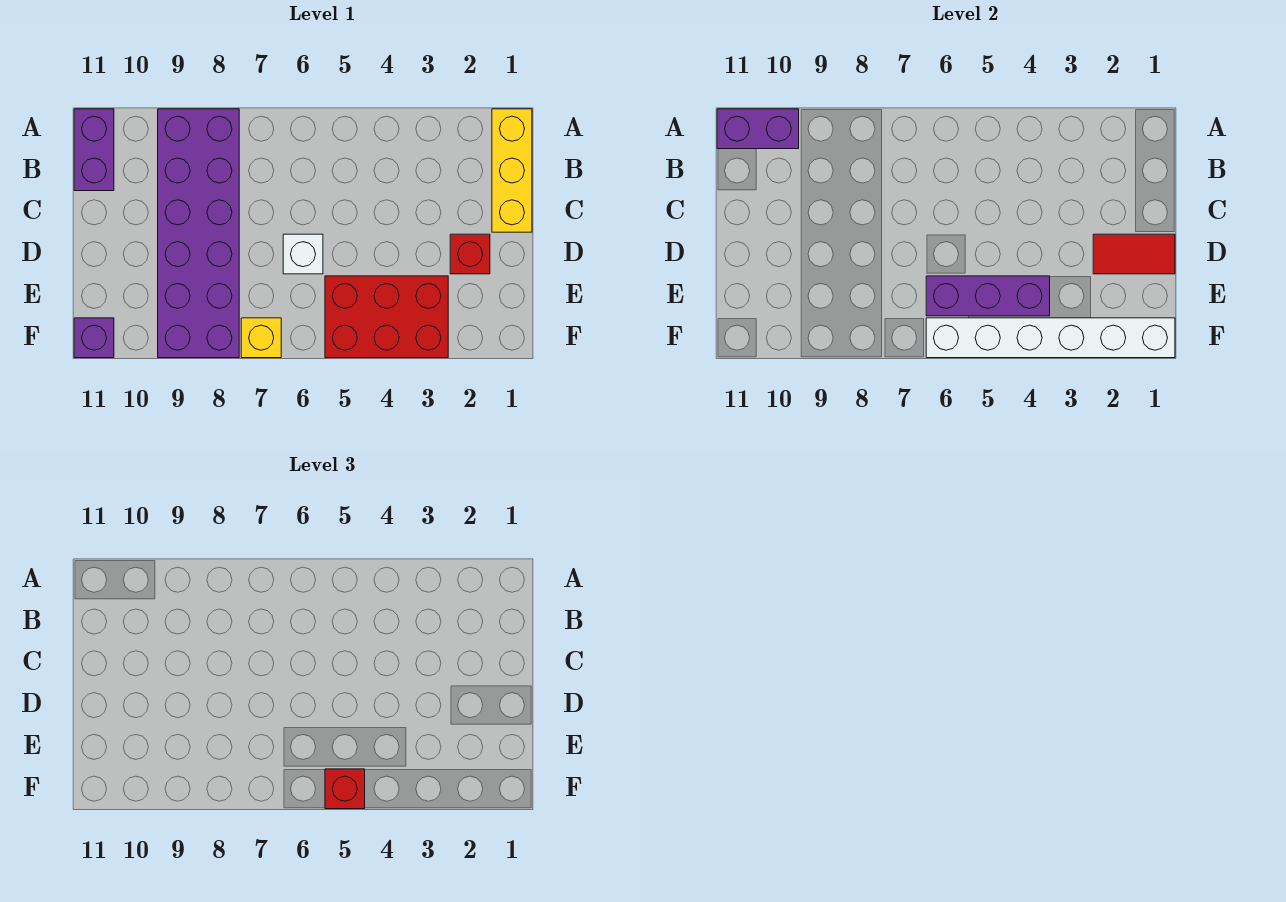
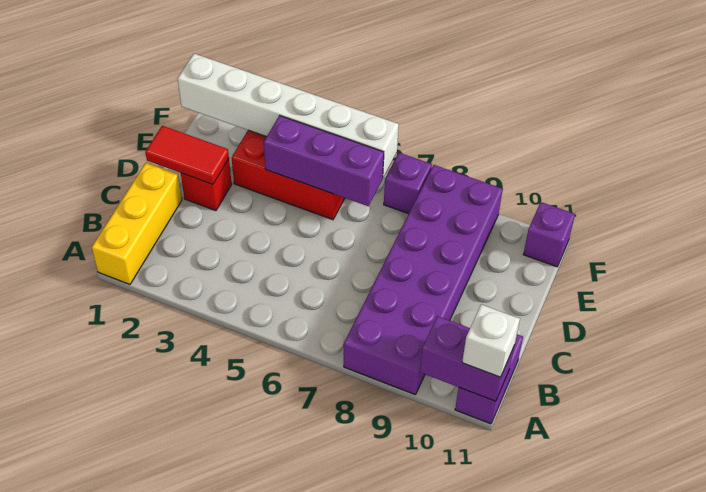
white 1x1 brick [283,234,323,274] -> white 1x1 brick moved to [462,304,520,377]
red 1x1 brick [325,769,365,809] -> none
yellow 1x1 brick [241,318,281,358] -> purple 1x1 brick [384,153,432,214]

